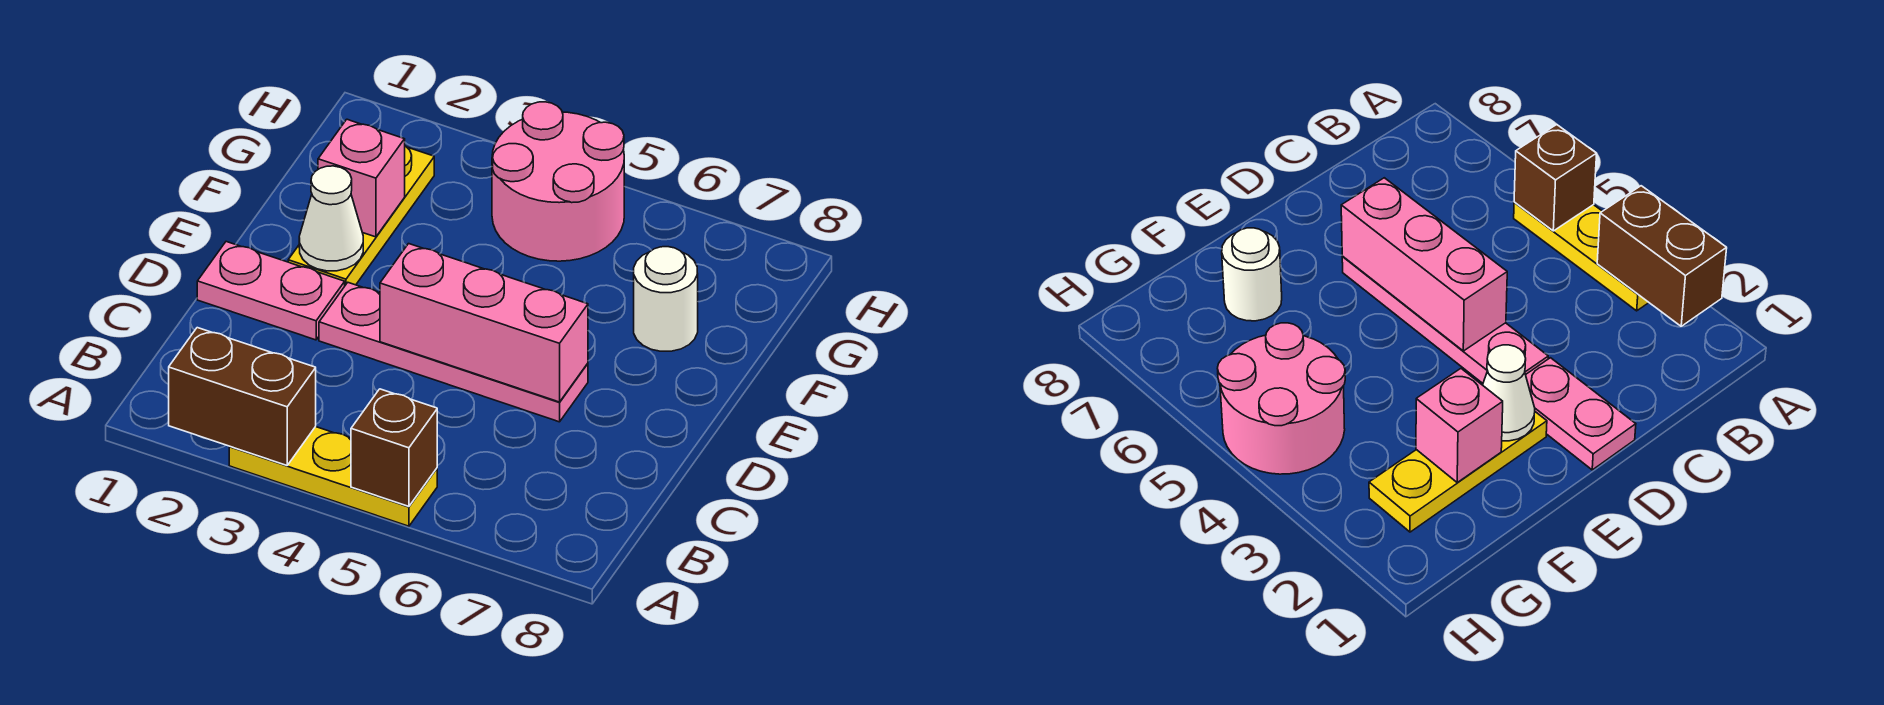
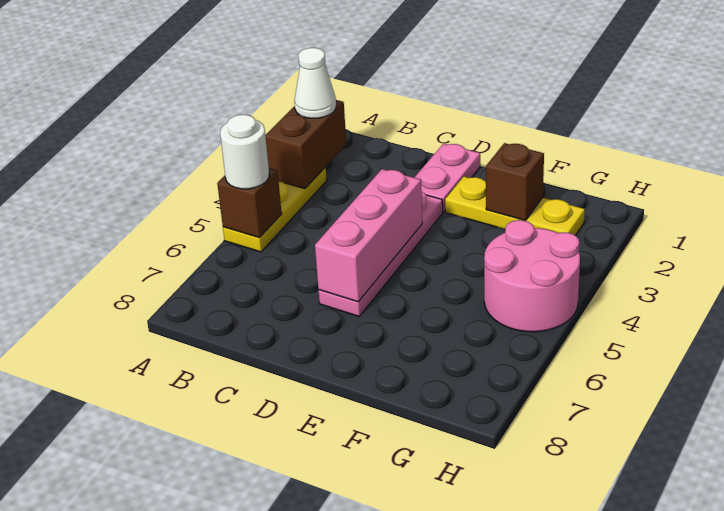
white 1x1 cone [299,166,363,271] -> white 1x1 cone moved to [294,48,336,118]
pink 1x1 brick [318,119,405,237] -> brown 1x1 brick [486,143,544,220]
white 1x1 round brick [634,247,698,351] -> white 1x1 round brick moved to [220,115,269,189]

